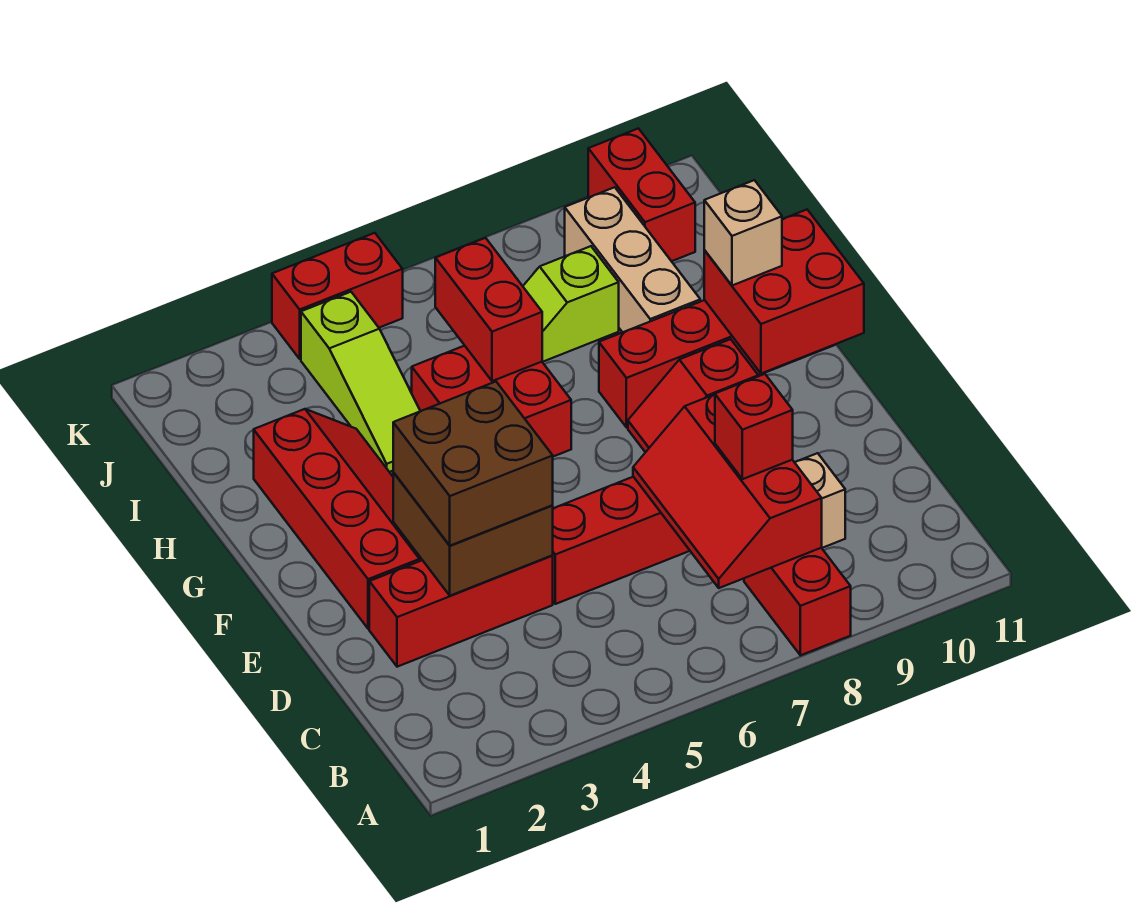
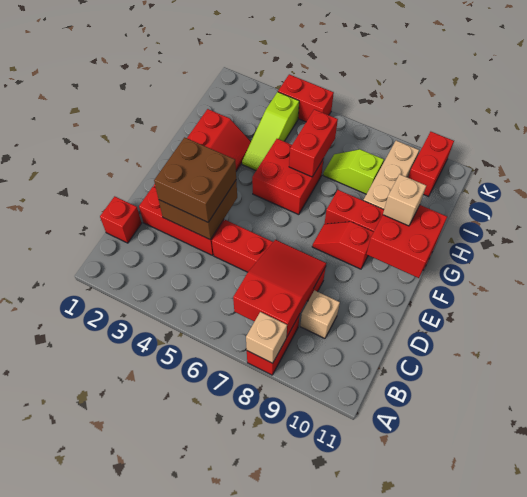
none -> tan 1x1 brick [246,312,287,363]
red 2x3 slope [633,394,822,588] -> red 2x3 slope turned to [233,240,326,337]
red 1x1 brick [715,374,793,479] -> red 1x1 brick moved to [100,196,142,243]

